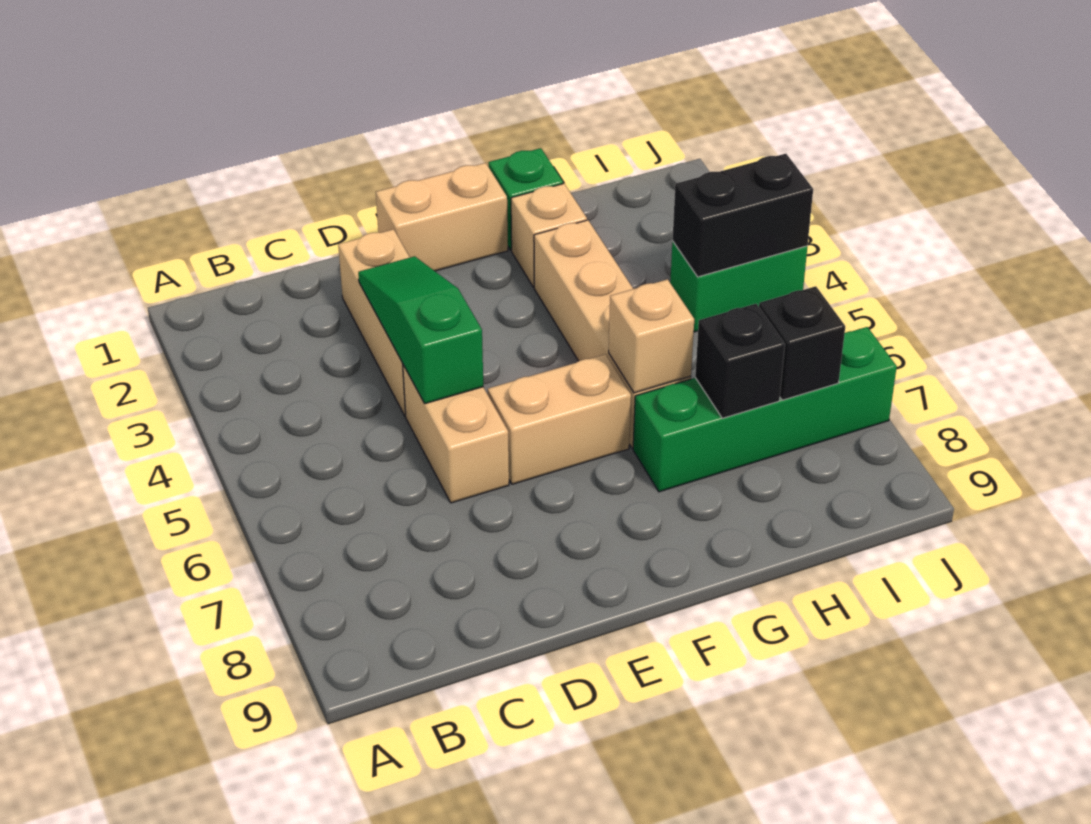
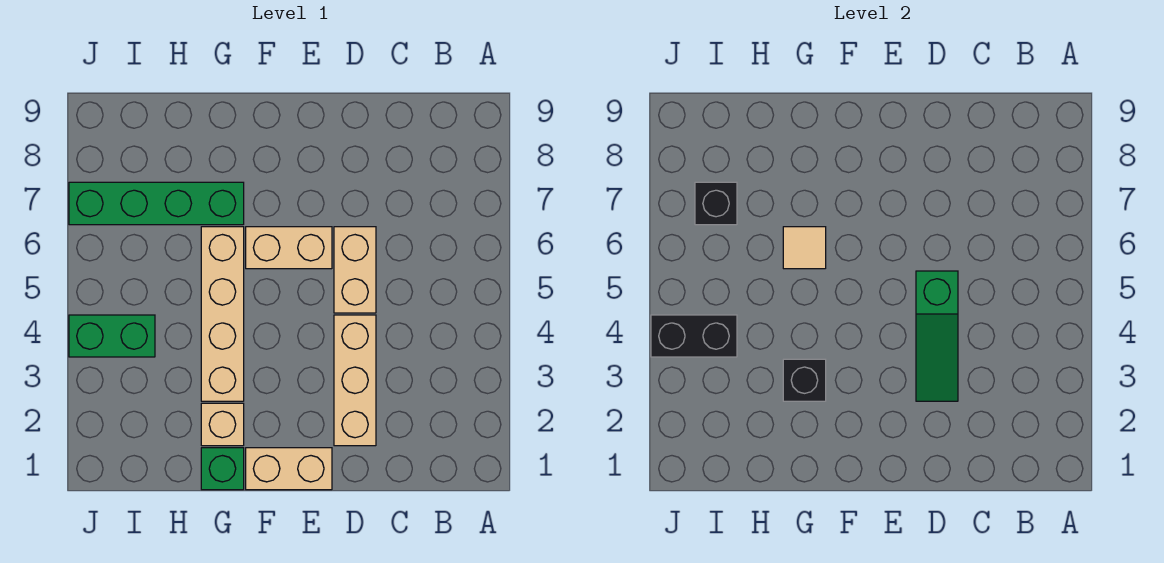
tan 1x1 brick [609,279,694,393] -> tan 1x1 tile [783,227,826,269]
black 1x1 brick [695,304,785,418] -> black 1x1 brick moved to [783,359,826,401]

